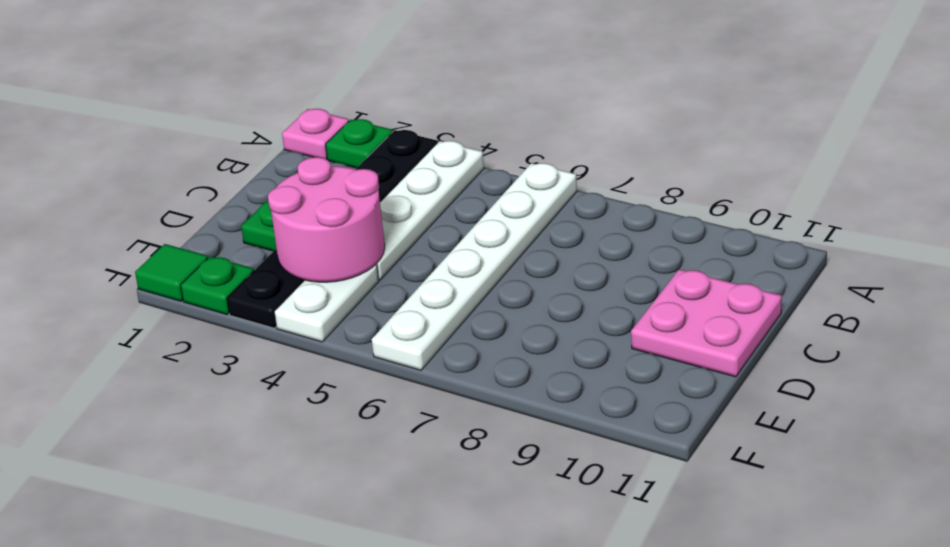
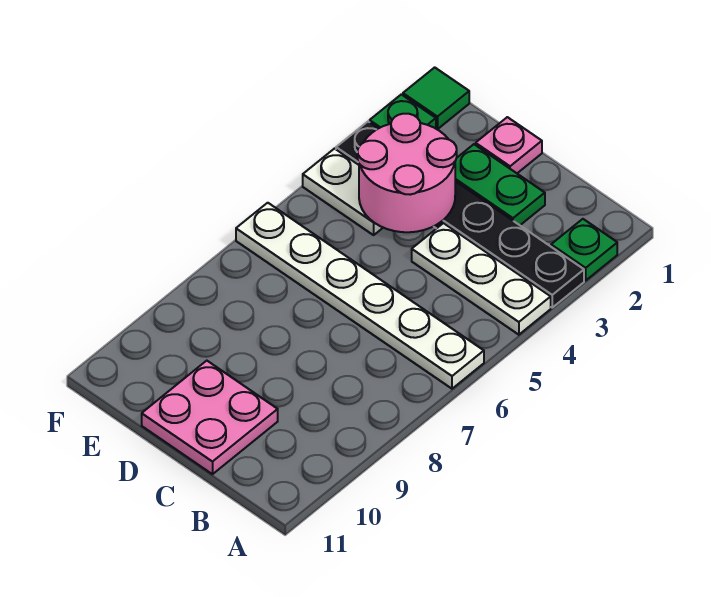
pink 1x1 plate [282,109,349,159] -> pink 1x1 plate moved to [476,117,542,173]
white 1x4 plate [377,141,484,280] -> white 1x3 plate [412,223,551,335]

